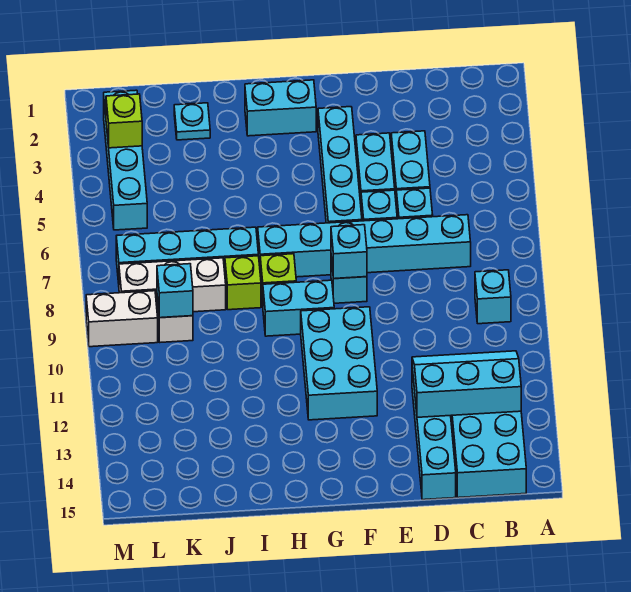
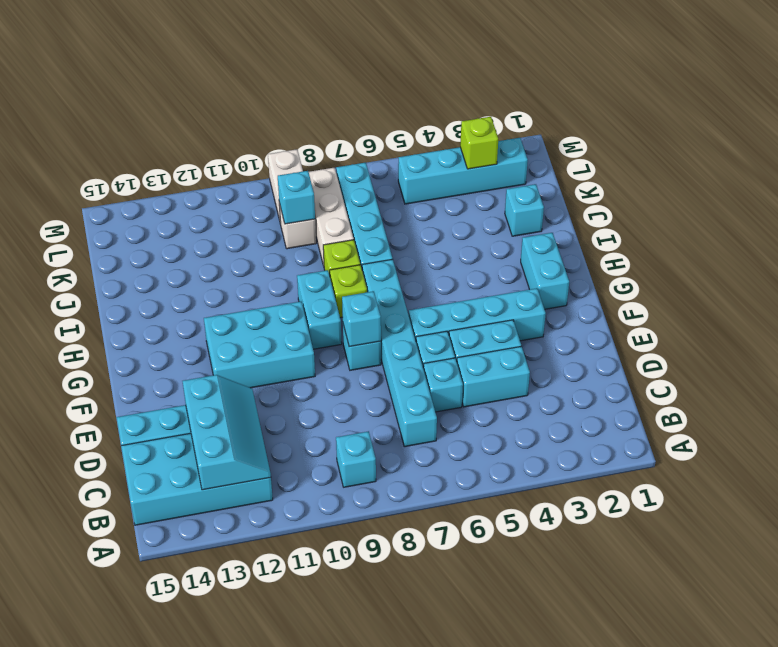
cyan 1x1 plate [174,103,210,140] -> cyan 1x1 brick [505,184,544,236]

